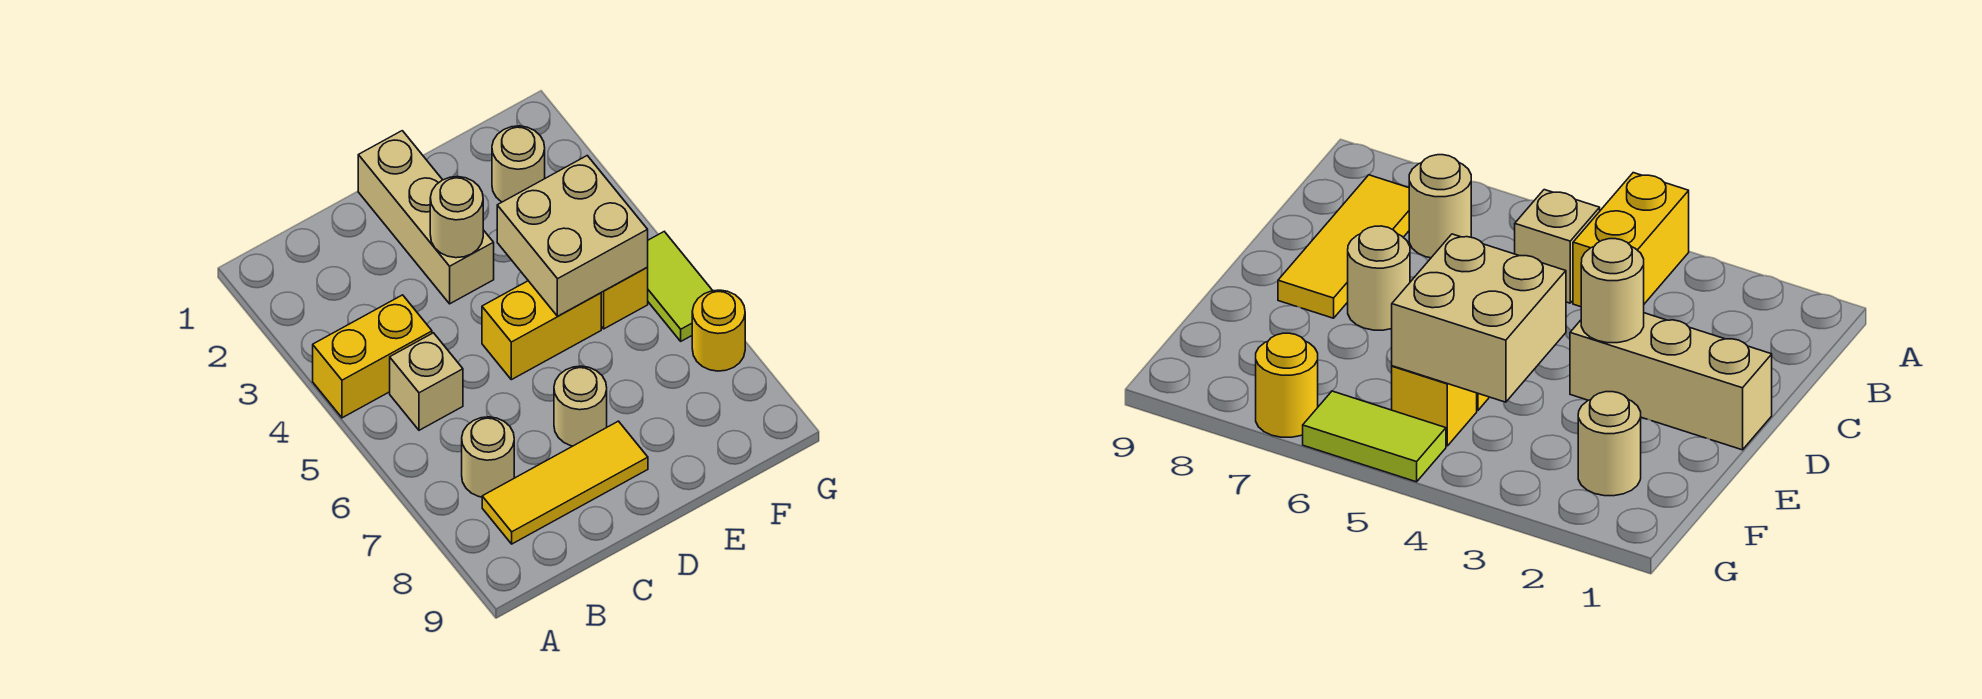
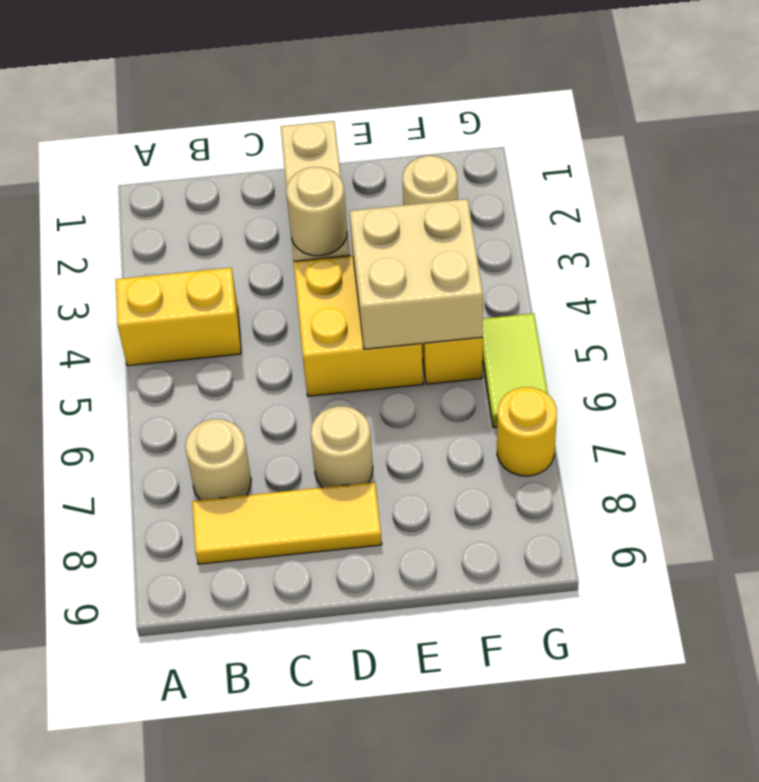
tan 1x1 brick [390,333,463,430] -> none
yellow 1x2 brick [482,281,601,380] -> yellow 2x2 brick [294,255,423,396]

